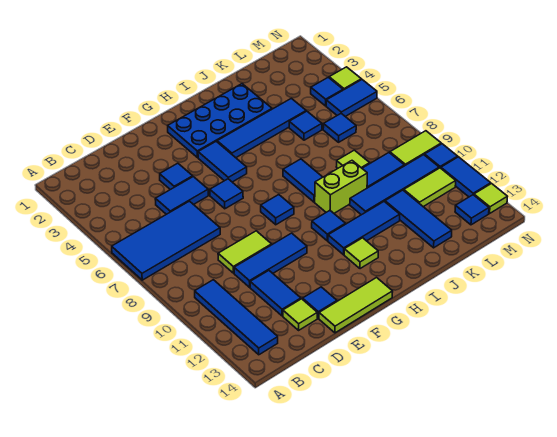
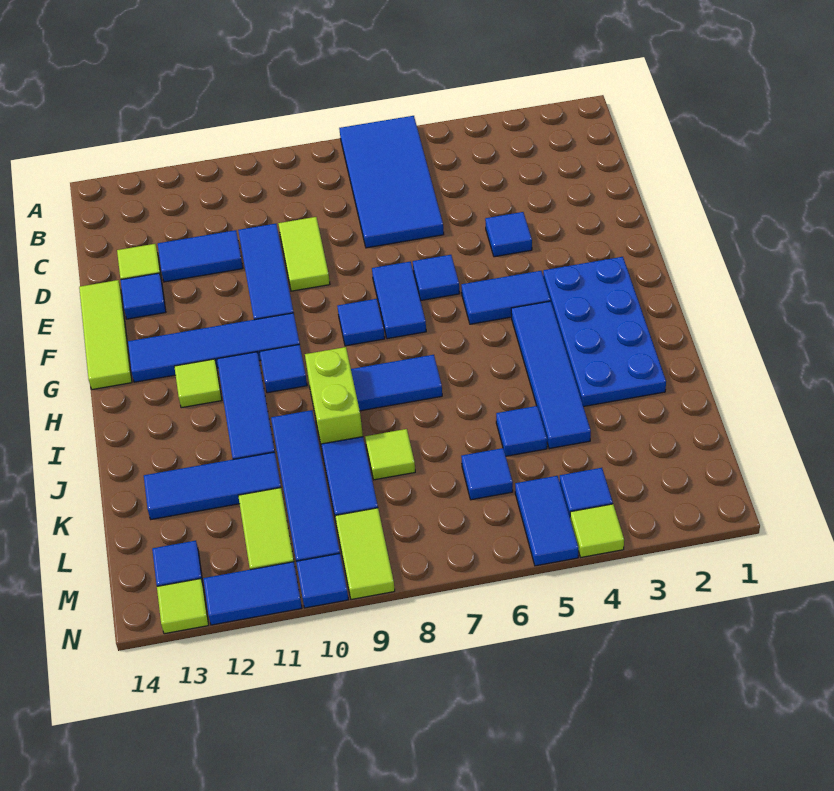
blue 1x4 tile [195,280,278,355] -> blue 1x4 tile moved to [128,313,300,382]
blue 1x2 tile [155,177,208,214] -> blue 1x2 tile moved to [372,262,426,339]

